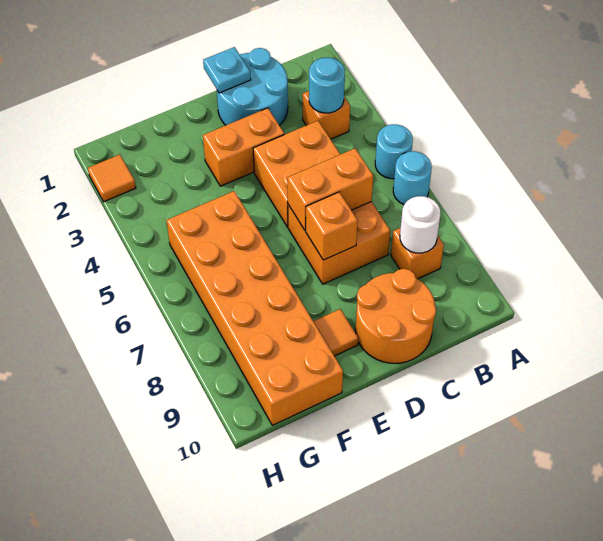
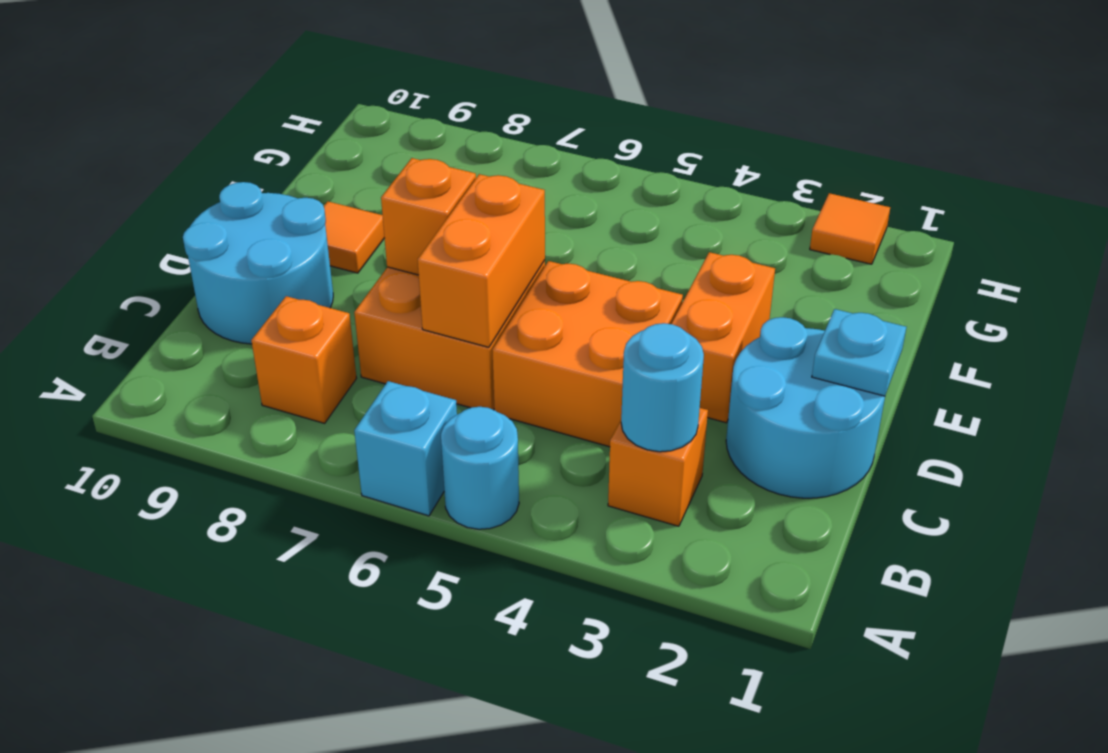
cyan 1x1 round brick [393,151,432,205] -> cyan 1x1 brick [354,381,457,516]
white 1x1 round brick [400,196,440,253] -> none
orange 2x2 round brick [355,269,436,363] -> cyan 2x2 round brick [183,182,333,344]
orange 2x6 brick [166,191,343,425] -> none

